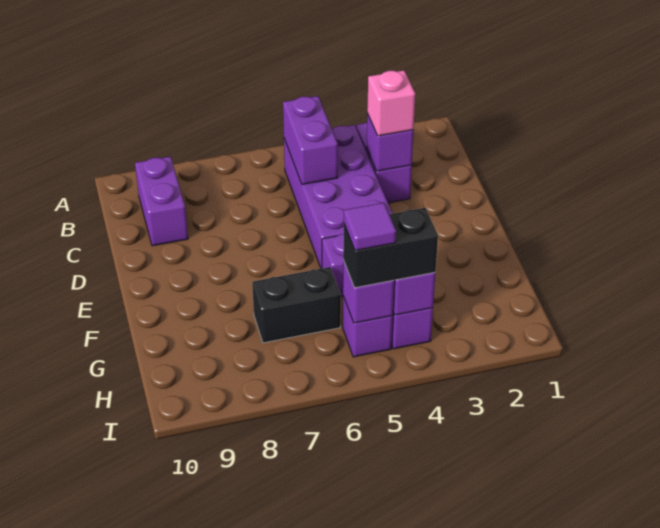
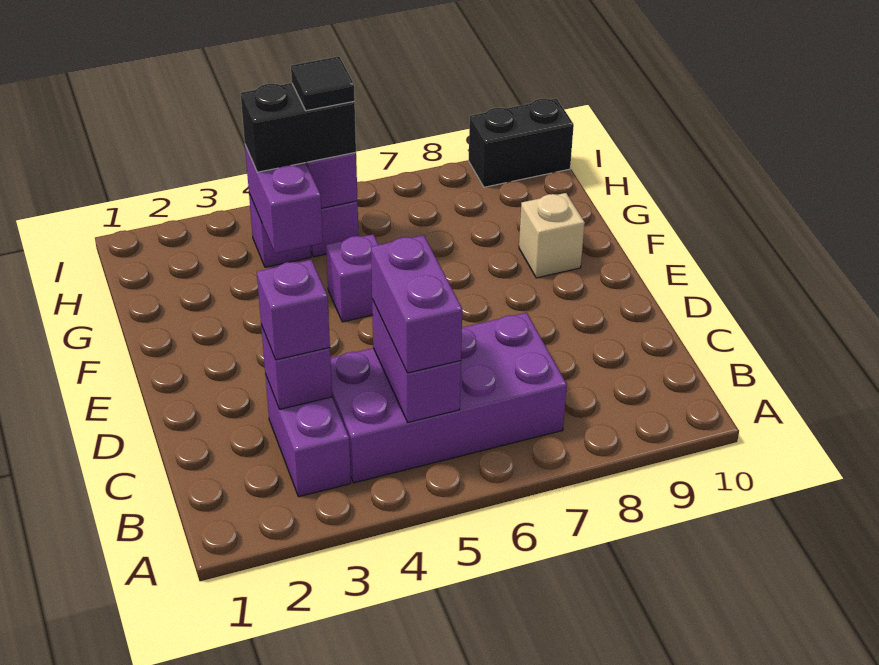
purple 2x4 brick [284,125,393,269] -> purple 2x4 brick turned to [331,313,567,483]
purple 1x2 brick [135,157,188,246] -> purple 1x2 brick moved to [371,235,462,373]
pink 1x1 brick [367,70,415,136] -> purple 1x1 brick [257,260,330,360]
none -> tan 1x1 brick [519,193,585,278]
black 1x2 brick [252,267,341,343] -> black 1x2 brick moved to [469,98,574,187]
purple 1x1 tile [344,203,396,251] -> black 1x1 tile [291,56,355,111]

